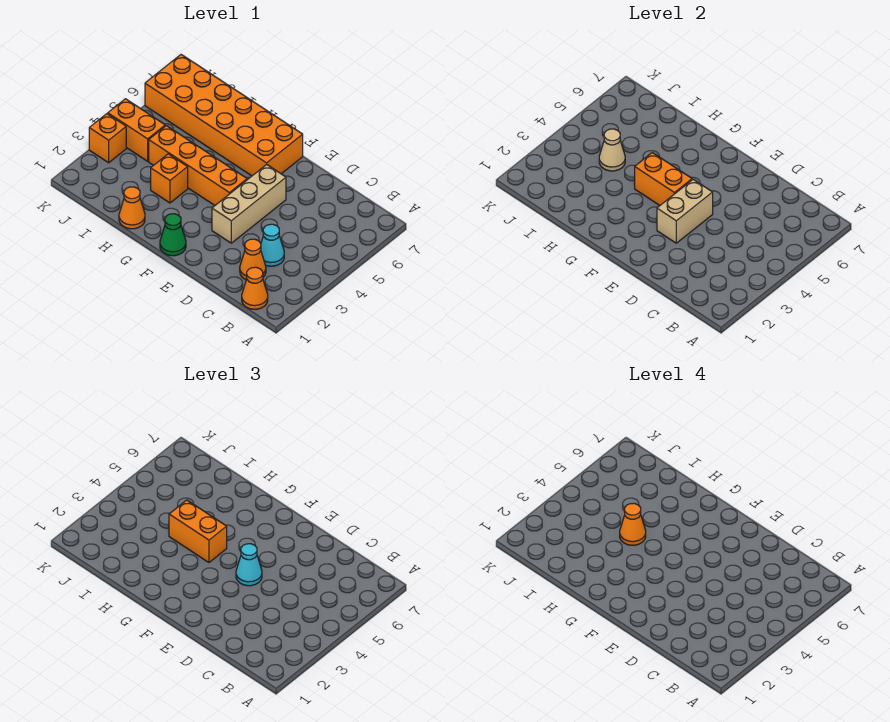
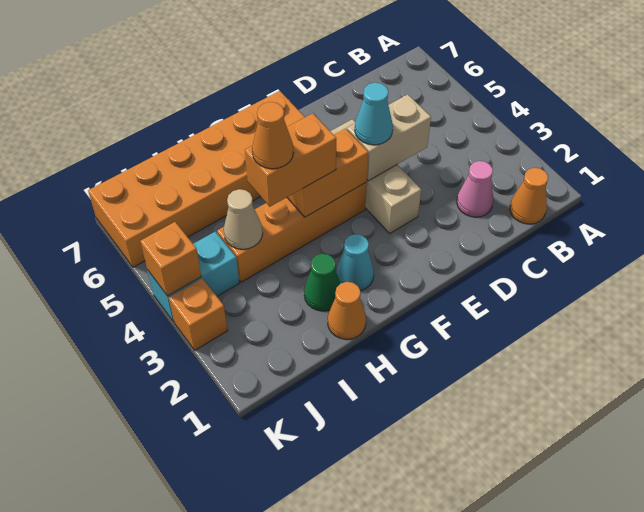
orange 1x1 cone [240,239,266,280] -> pink 1x1 cone [457,161,493,217]
cyan 1x1 cone [261,224,284,266] -> cyan 1x1 cone moved to [336,234,374,291]
tan 1x2 brick [657,179,713,243] -> tan 1x2 brick turned to [347,94,431,181]
green 1x1 cone [160,214,186,256] -> green 1x1 cone moved to [304,254,340,311]
orange 1x1 brick [151,154,188,203] -> orange 1x1 brick moved to [140,222,201,296]
orange 1x2 brick [108,99,165,161] -> cyan 1x2 brick [148,232,239,322]

